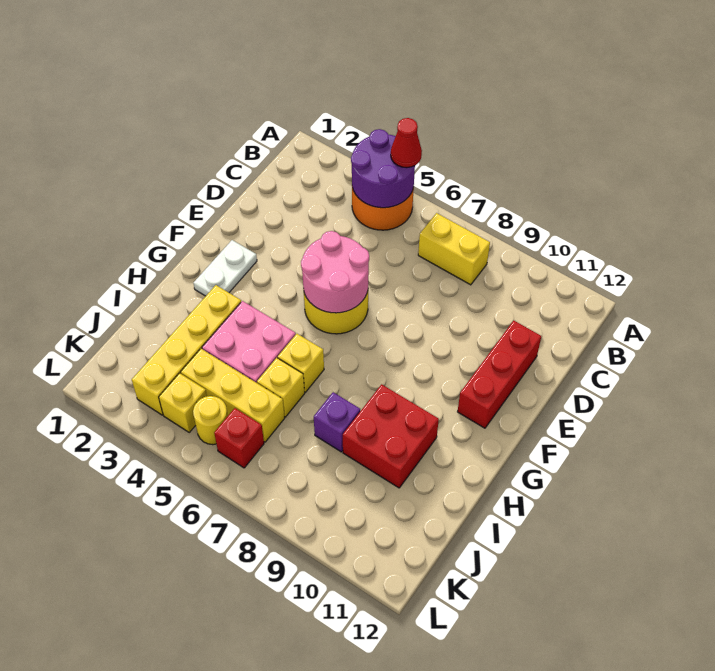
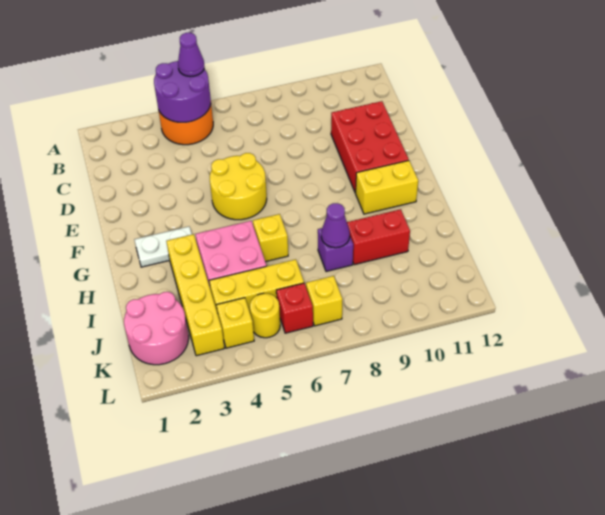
red 1x1 cone [391,118,422,168] -> purple 1x1 cone [178,33,205,77]
yellow 1x2 brick [418,213,490,285] -> yellow 1x2 brick moved to [356,161,418,214]
red 1x3 brick [458,321,541,428] -> red 2x3 brick [331,101,409,193]
pink 2x2 round brick [301,231,369,313] -> pink 2x2 round brick moved to [124,292,189,365]
white 1x2 plate [193,240,257,296] -> white 1x2 plate turned to [134,227,192,267]
red 2x2 brick [343,384,439,488] -> red 1x2 brick [347,209,410,265]
yellow 1x1 brick [257,358,305,417] -> yellow 1x1 brick moved to [306,276,342,326]
none -> purple 1x1 cone [321,203,350,248]

